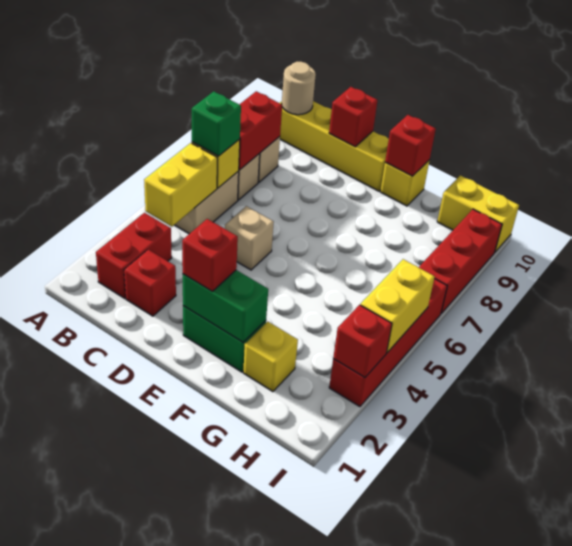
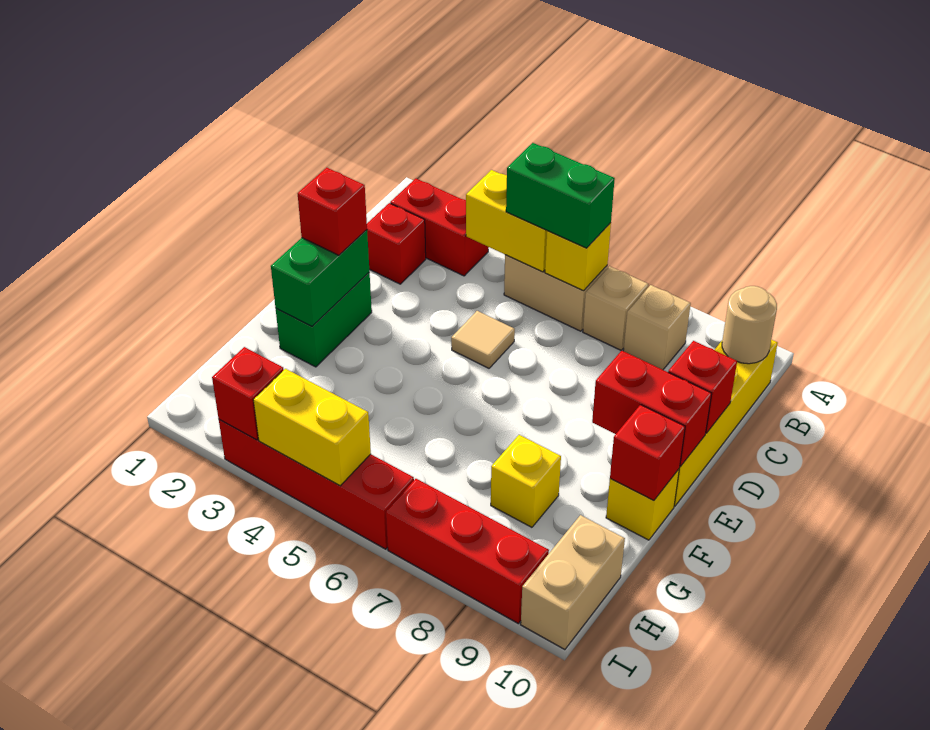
green 1x1 brick [192,91,241,156] -> green 1x2 brick [506,143,615,248]
red 1x2 brick [239,91,282,170] -> red 1x2 brick moved to [592,350,712,466]
tan 1x1 brick [225,206,274,270] -> tan 1x1 tile [451,311,515,368]
yellow 1x1 brick [243,321,298,392] -> yellow 1x1 brick moved to [491,435,561,527]
yellow 1x2 brick [437,175,519,252] -> tan 1x2 brick [521,515,625,650]

